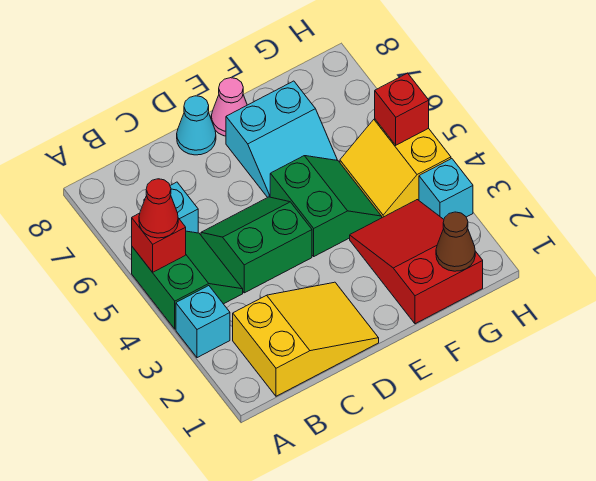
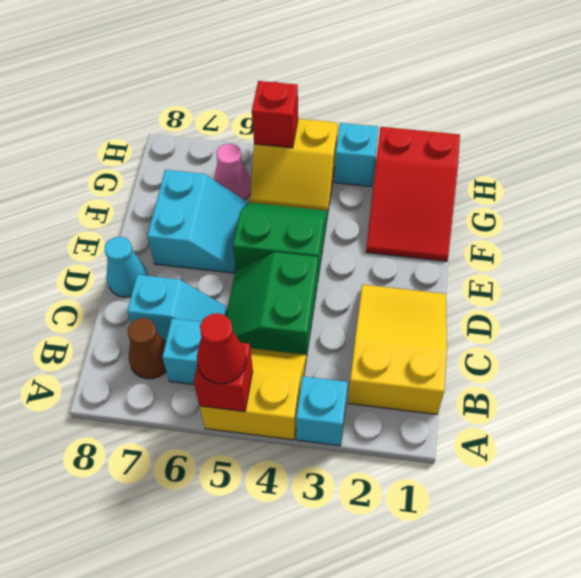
green 2x2 slope [132,231,243,329] -> yellow 2x2 slope [200,348,306,440]
none -> cyan 1x2 slope [127,275,227,341]
pink 1x1 cone [211,78,247,136] -> pink 1x1 cone moved to [214,144,251,200]
red 2x3 slope [350,200,483,324] -> red 2x3 slope turned to [366,127,460,261]
brown 1x1 cone [436,212,475,271] -> brown 1x1 cone moved to [128,318,166,379]

